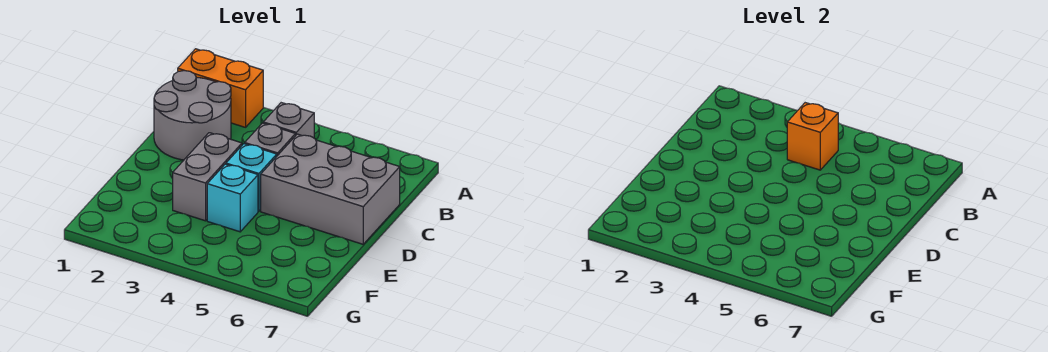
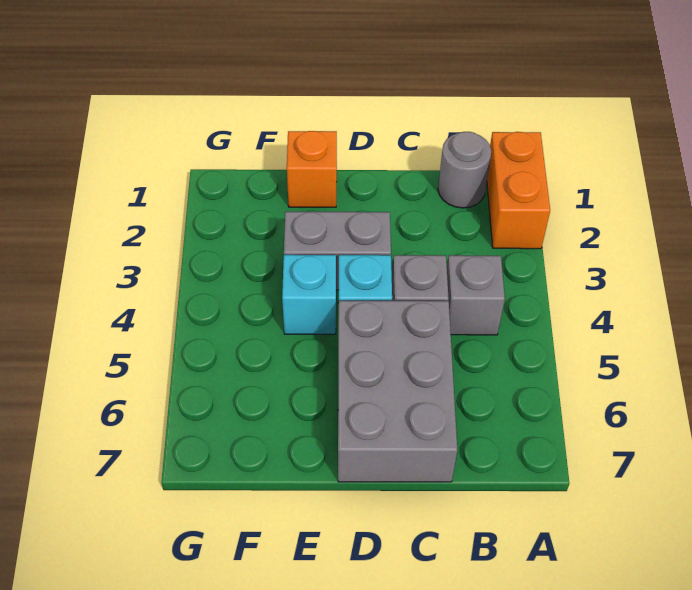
grey 2x2 round brick [154,71,231,160] -> grey 1x1 round brick [438,132,491,208]
orange 1x1 brick [787,103,838,170] -> orange 1x1 brick moved to [287,131,337,207]

